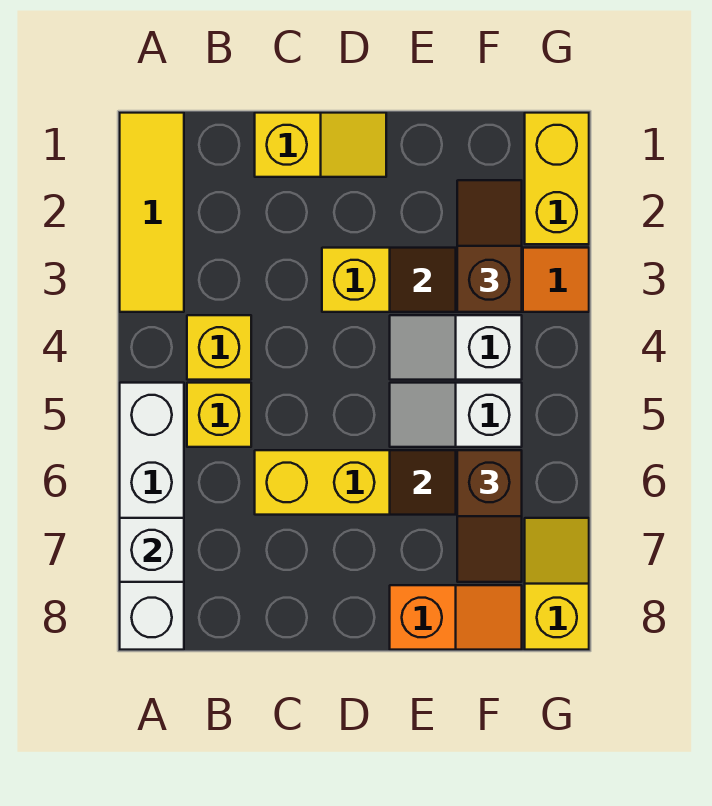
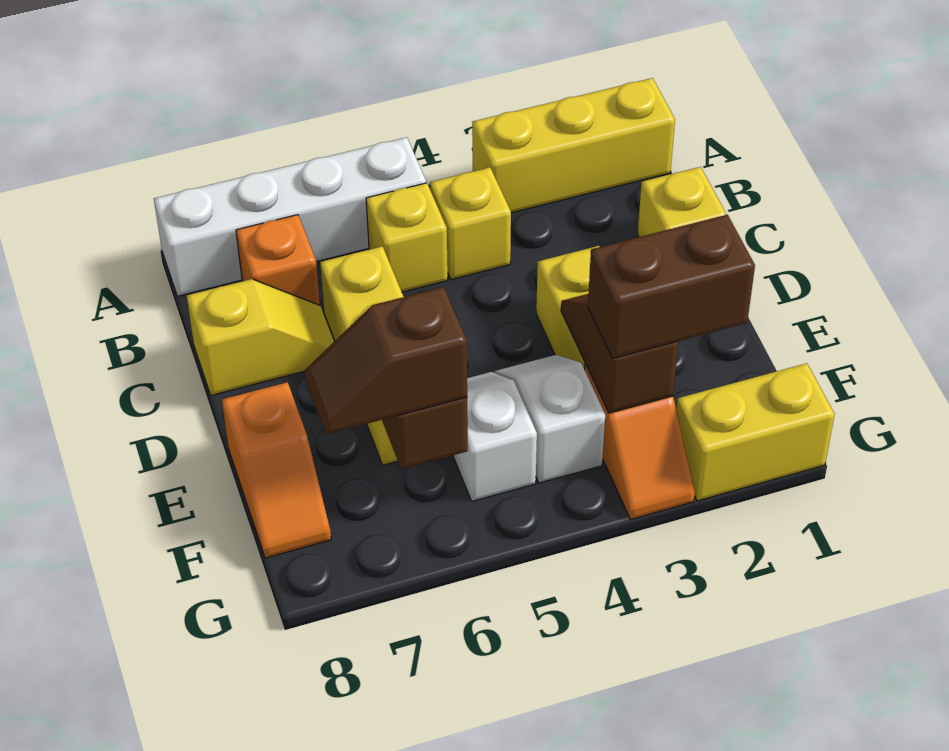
yellow 1x3 tile [120,113,184,312] -> yellow 1x3 brick [472,78,675,213]
white 1x1 brick [120,518,184,582] -> none
none -> orange 1x1 brick [236,215,320,305]
brown 1x2 slope [457,180,522,312] -> brown 1x2 brick [588,215,755,359]
yellow 1x2 slope [525,518,589,650] -> yellow 1x2 slope moved to [187,279,334,395]

